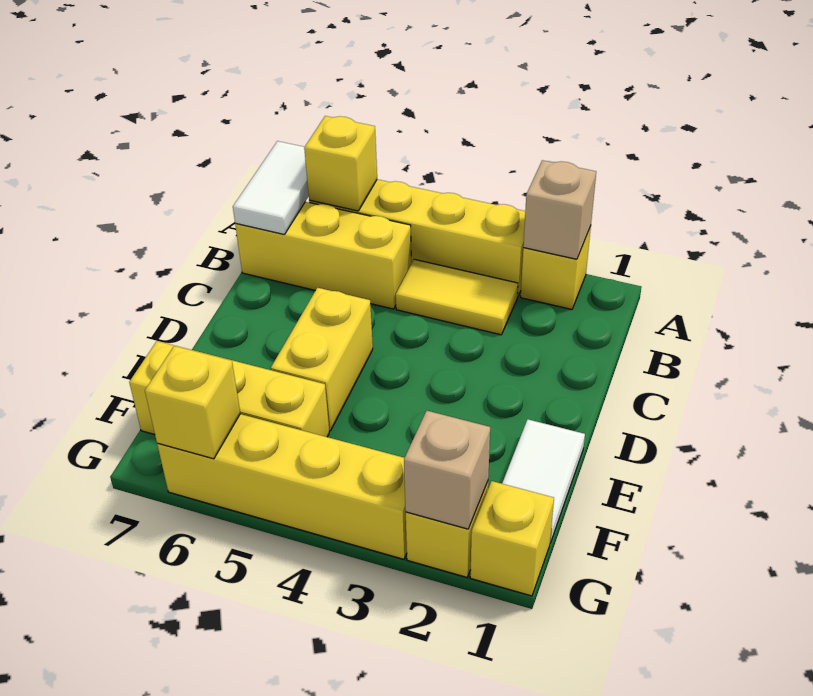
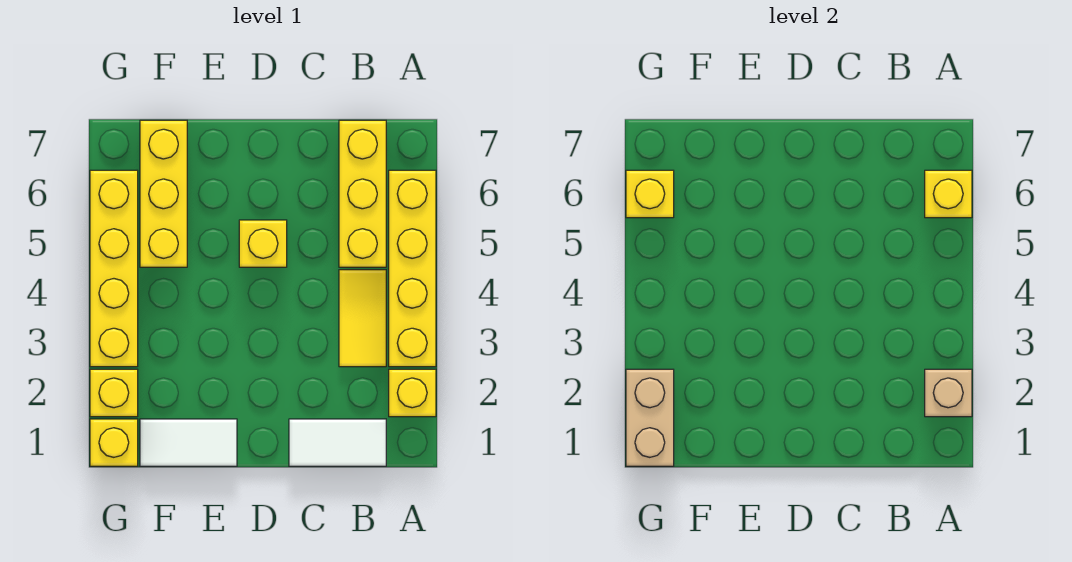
white 1x2 tile [233,141,309,235] -> white 1x2 tile moved to [289,419,386,466]
yellow 1x2 brick [271,288,373,431] -> yellow 1x1 brick [239,220,287,267]
tan 1x1 brick [404,411,490,529] -> tan 1x2 brick [626,369,674,466]

